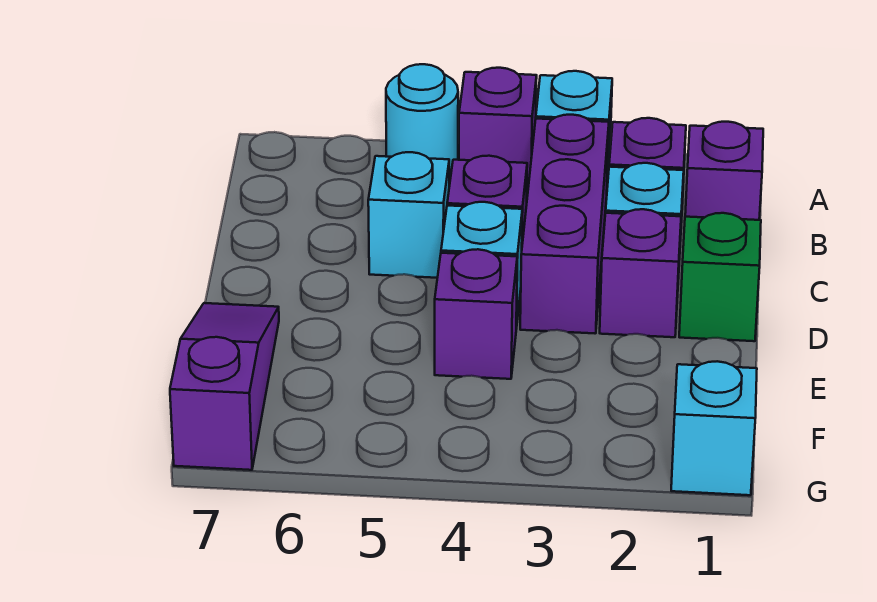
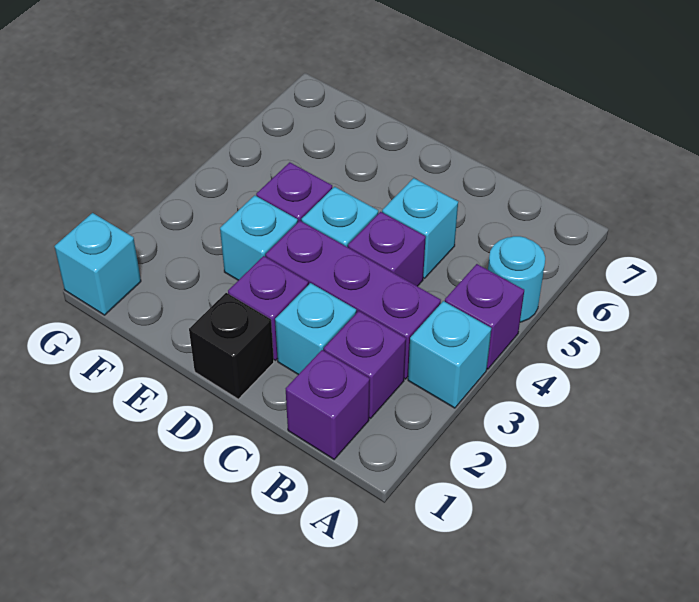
green 1x1 brick [679,213,761,341] -> black 1x1 brick [189,293,274,399]
none -> cyan 1x1 brick [220,195,298,280]
purple 1x3 slope [170,303,279,470] -> none

